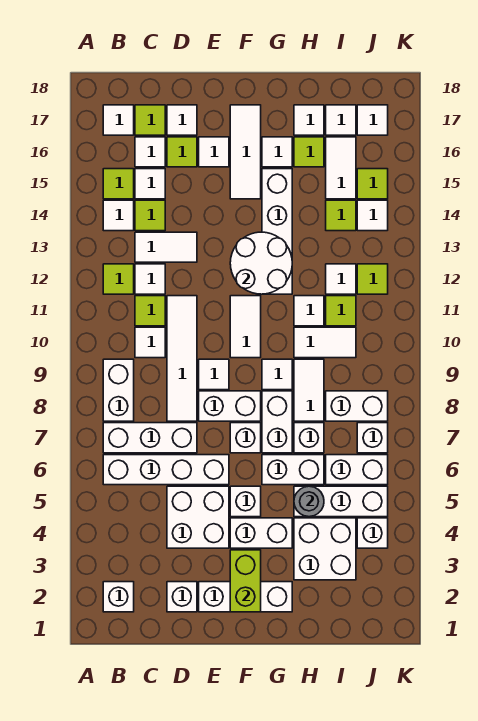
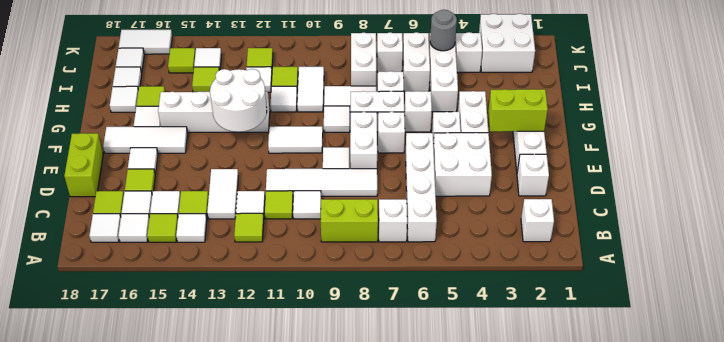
white 1x3 brick [103,423,197,453] -> white 1x1 brick [379,199,407,242]
white 1x2 brick [103,359,134,421] -> lime 1x2 brick [321,199,378,242]
white 1x1 tile [167,105,197,135] -> white 1x1 tile moved to [118,214,149,242]
none -> lime 1x2 brick [64,133,103,197]
white 1x2 brick [262,455,324,485] -> white 1x1 brick [404,91,432,132]
white 2x2 brick [294,518,356,580] -> white 2x2 brick moved to [479,14,535,72]
grey 1x1 round brick [294,486,324,517] -> grey 1x1 round brick moved to [430,10,457,51]
white 1x2 tile [326,137,356,199] -> white 1x2 tile moved to [119,30,172,54]

